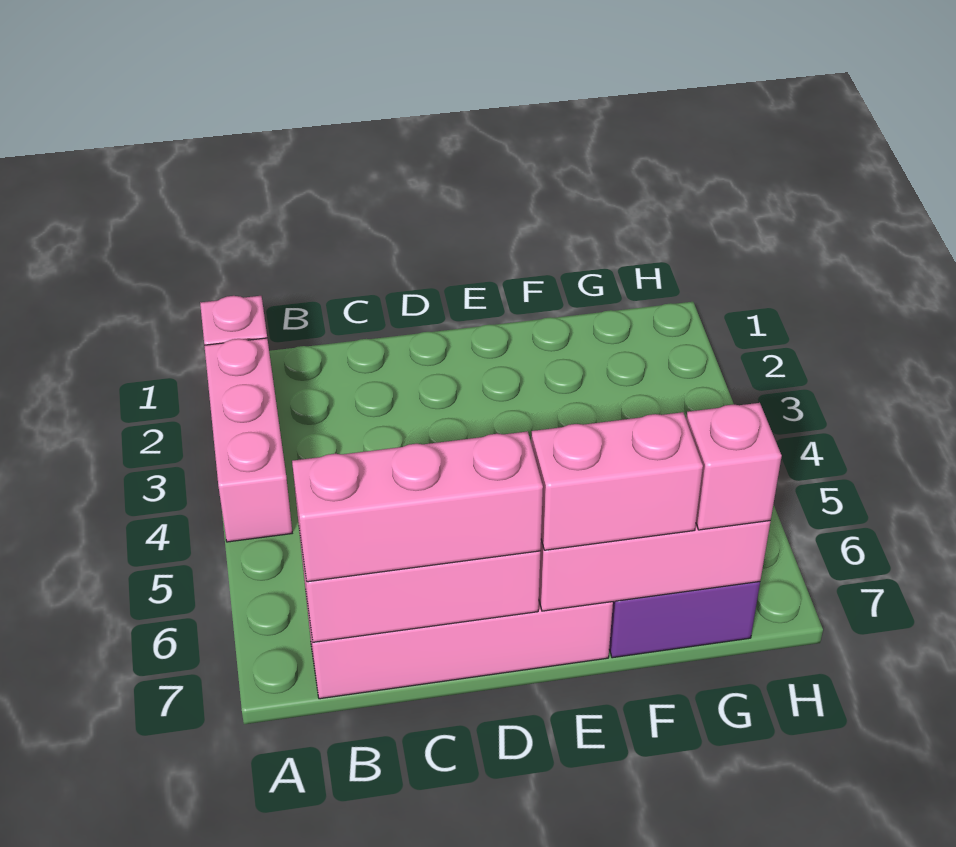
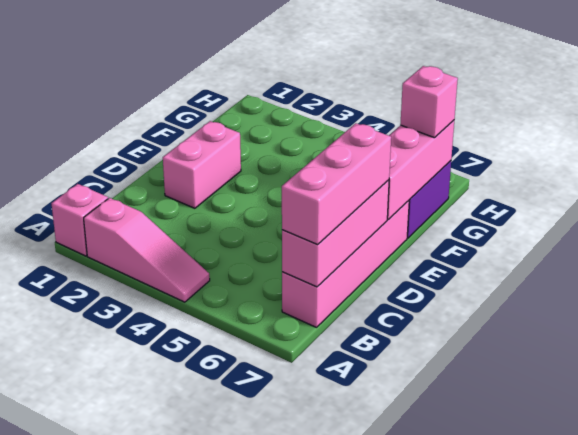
pink 1x3 brick [204,338,292,542] -> pink 1x3 slope [84,198,210,302]
pink 1x2 brick [531,412,703,550] -> pink 1x2 brick moved to [163,121,241,208]

